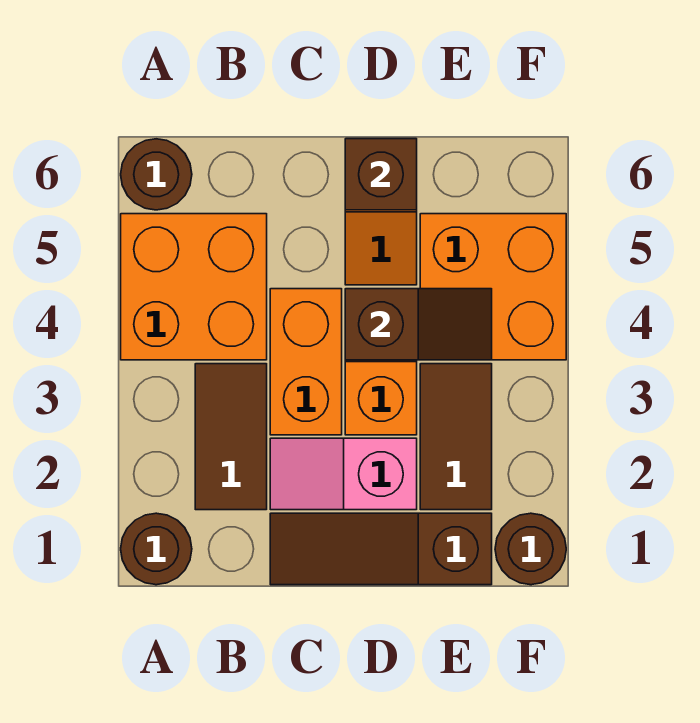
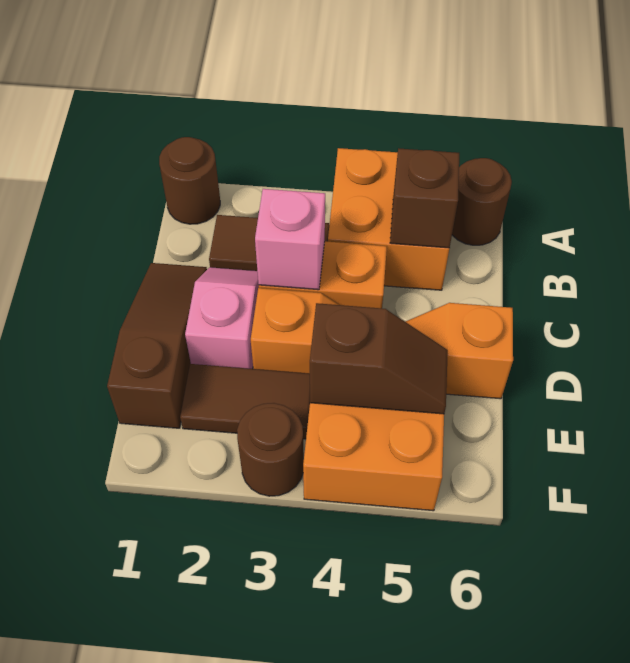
none -> pink 1x1 brick [255,189,325,290]
brown 1x2 slope [345,289,492,360] -> brown 1x2 slope turned to [310,303,448,414]
brown 1x1 brick [345,139,417,210] -> brown 1x1 brick moved to [390,148,459,248]
brown 1x1 round brick [495,513,566,585] -> brown 1x1 round brick moved to [237,403,304,496]

